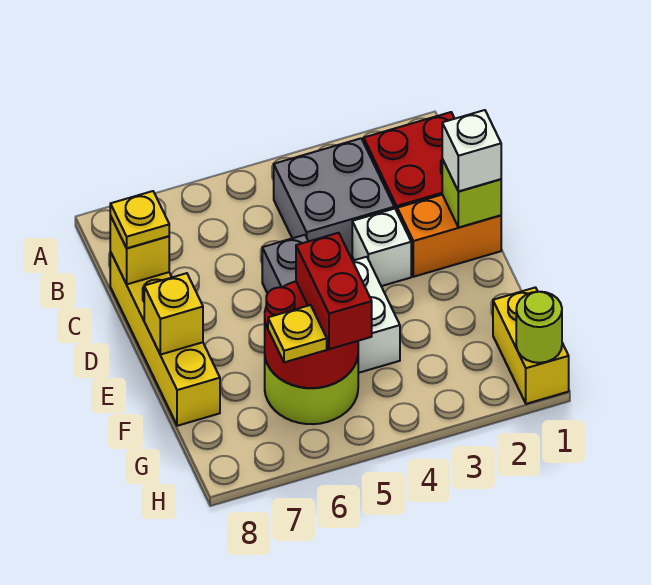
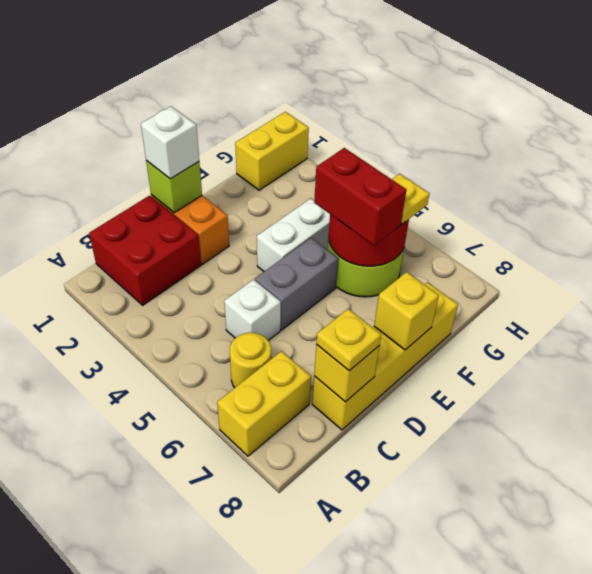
none -> yellow 1x2 brick [217,351,311,456]
grey 2x2 brick [274,138,394,255] -> none
none -> yellow 1x1 round brick [230,333,271,388]
white 1x1 brick [352,208,411,286] -> white 1x1 brick moved to [224,280,281,340]
red 1x2 brick [296,233,372,349] -> red 1x2 brick turned to [314,148,406,245]
lime 1x1 round brick [516,292,562,363] -> none

